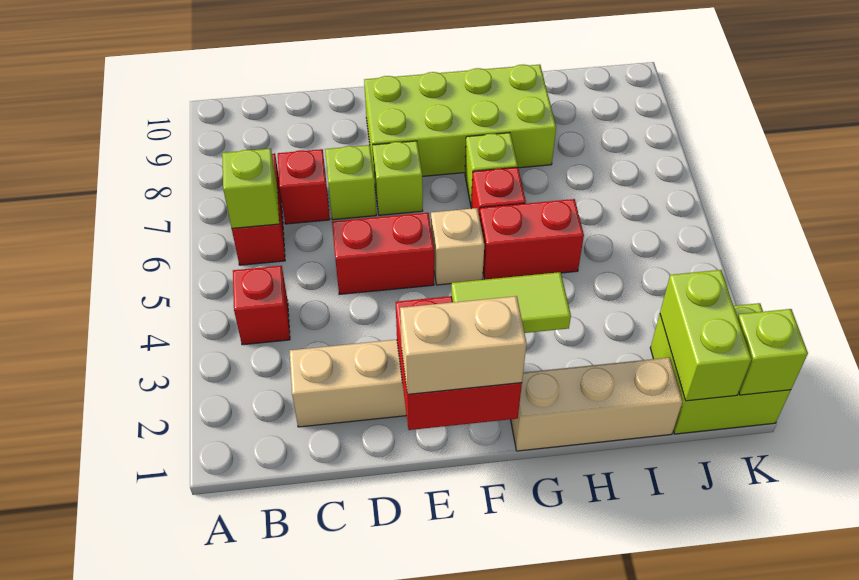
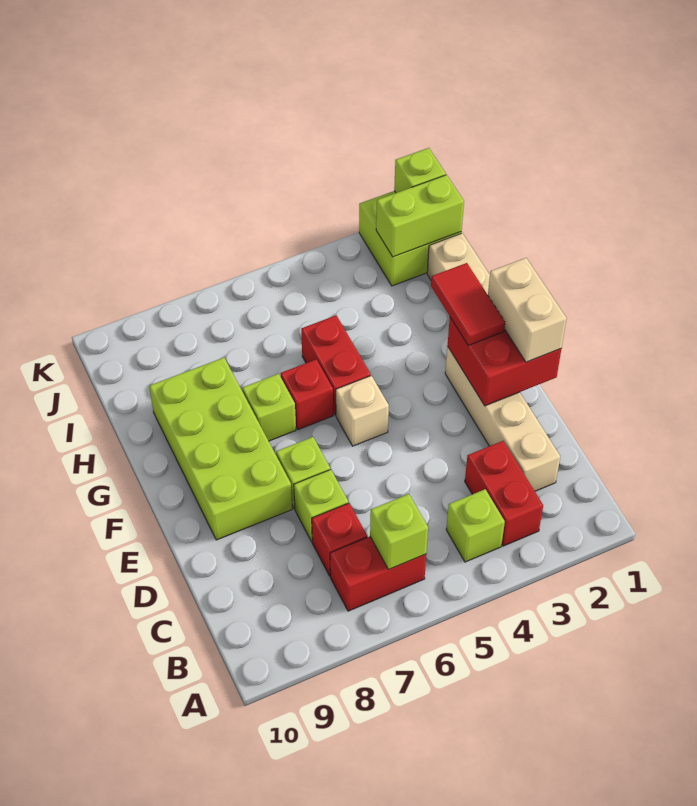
red 1x1 brick [233,266,290,345] -> lime 1x1 brick [446,489,505,562]
red 1x2 brick [332,213,434,294] -> red 1x2 brick moved to [465,441,543,546]
lime 1x2 tile [451,272,571,333] -> red 1x2 tile [431,263,505,345]

